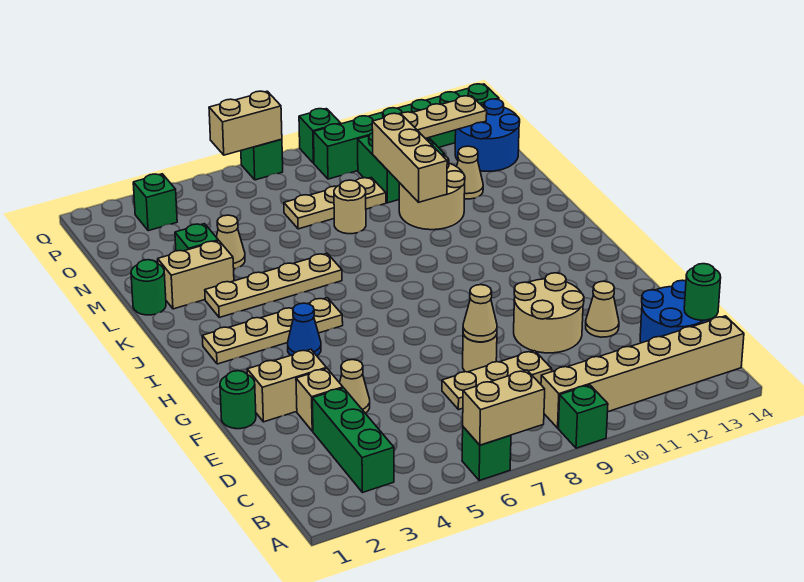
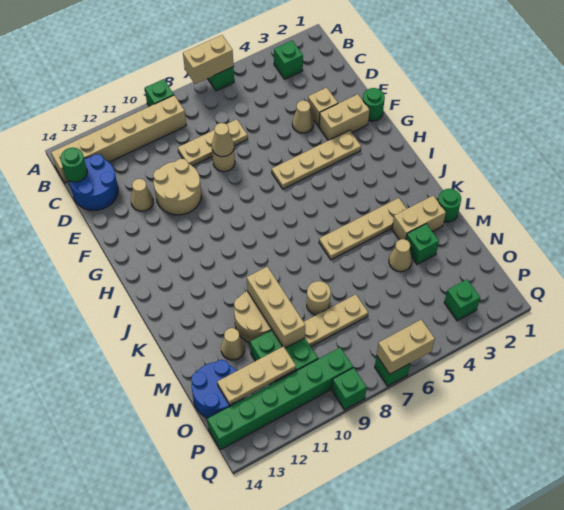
green 1x3 brick [312,388,394,493] -> green 1x1 brick [274,41,303,79]
blue 1x1 cone [288,303,321,356] -> none
tan 1x4 plate [202,298,343,364] -> tan 1x4 plate moved to [272,130,361,189]

